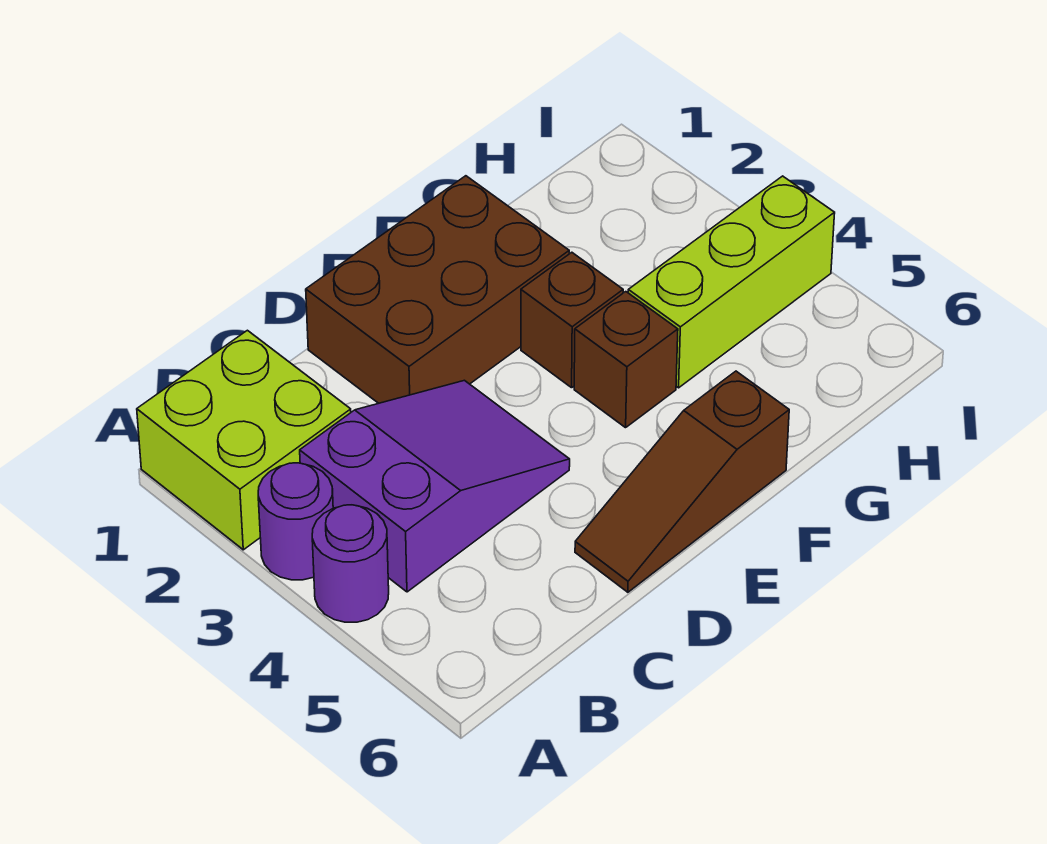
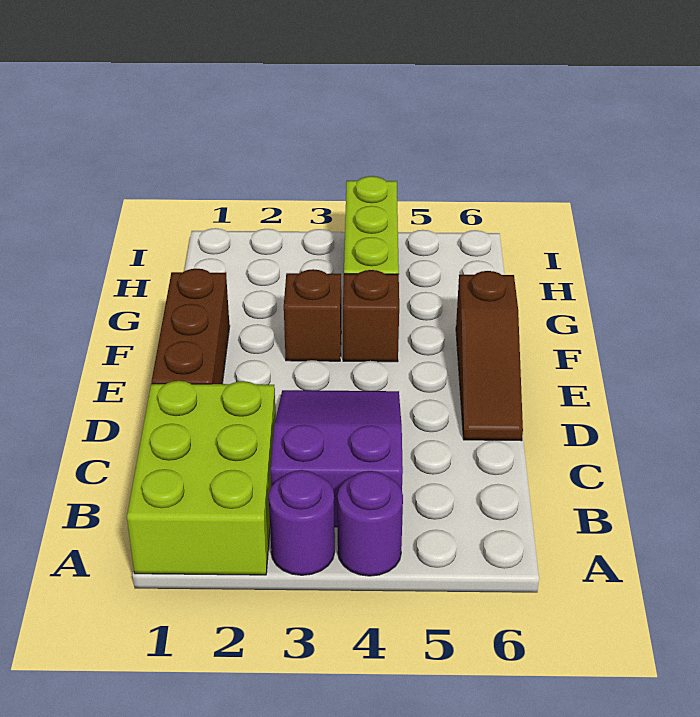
lime 2x2 brick [137,330,351,550] -> lime 2x3 brick [127,381,276,575]
brown 2x3 brick [306,176,569,403] -> brown 1x3 brick [152,269,230,384]

